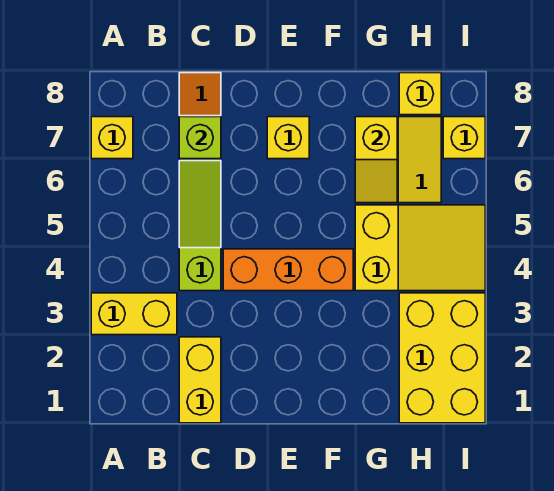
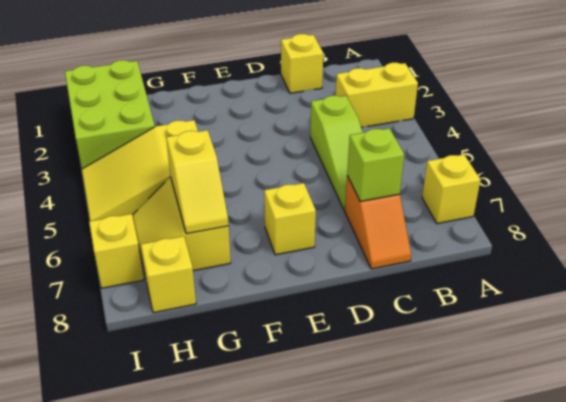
yellow 1x2 brick [179,337,221,423] -> yellow 1x1 brick [281,34,323,93]
orange 1x3 brick [223,249,353,291] -> none
yellow 1x2 slope [355,117,397,203] -> yellow 1x2 slope turned to [166,130,229,234]
yellow 2x3 brick [399,293,485,423] -> lime 2x3 brick [65,60,155,169]

